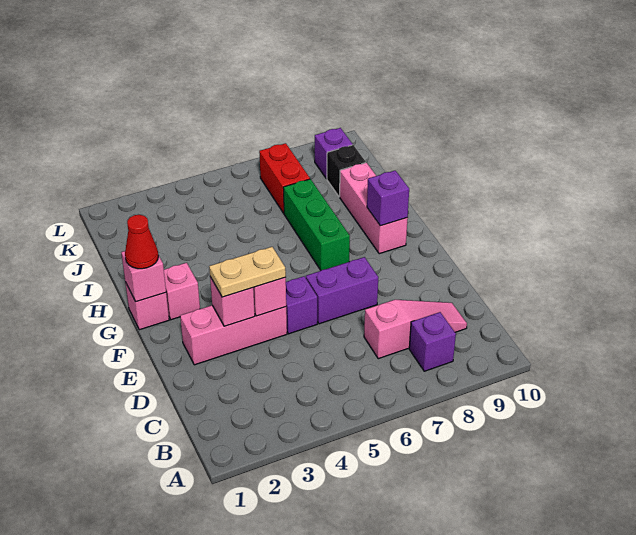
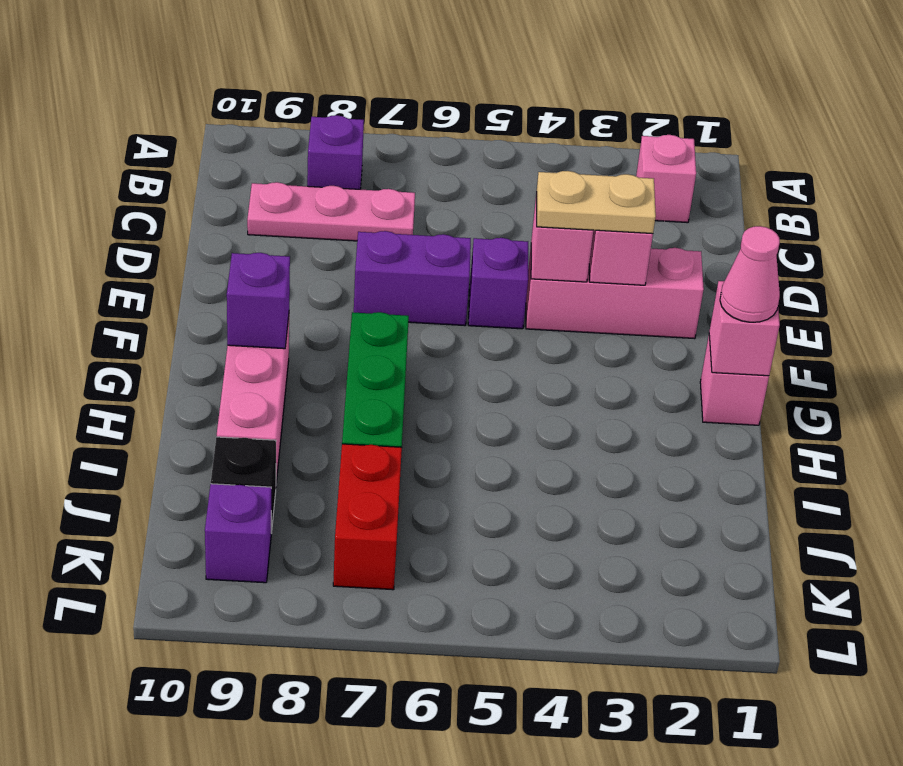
pink 1x3 slope [364,300,467,359] -> pink 1x3 plate [247,182,415,241]
red 1x1 cone [125,215,158,269] -> pink 1x1 cone [720,226,780,322]
pink 1x1 brick [164,263,200,320] -> pink 1x1 brick moved to [636,135,696,223]

